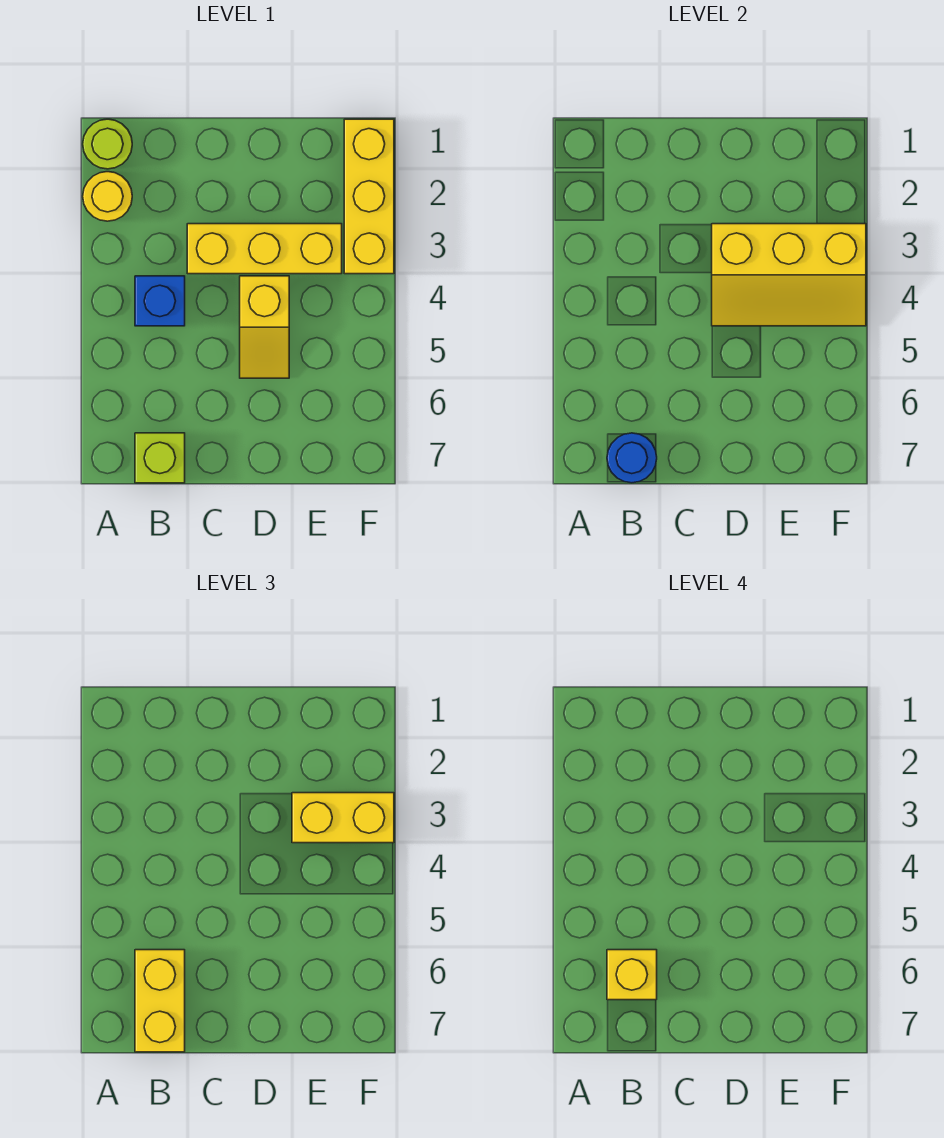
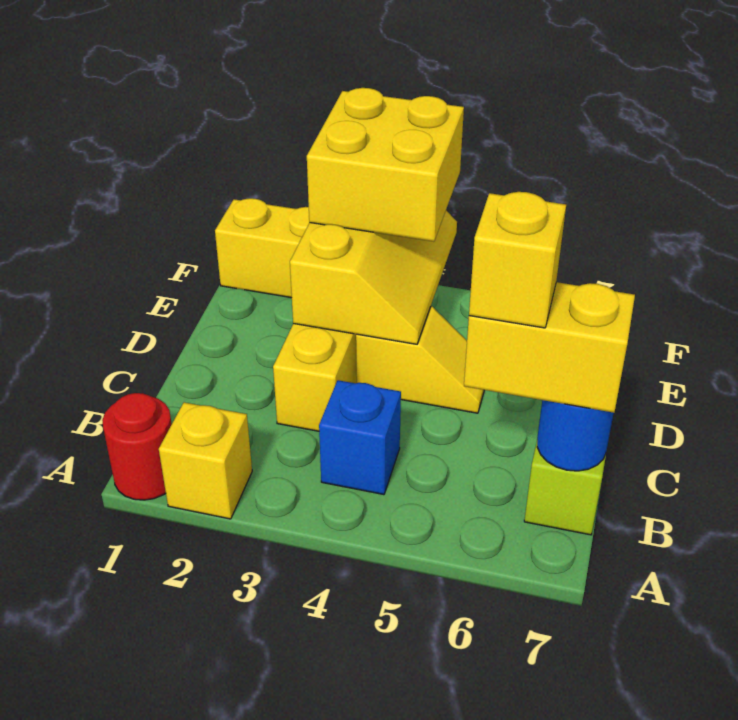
lime 1x1 round brick [83,119,132,169] -> red 1x1 round brick [102,393,172,500]
yellow 1x1 round brick [83,172,132,221] -> yellow 1x1 brick [159,402,252,519]
yellow 1x2 brick [292,793,394,843] -> yellow 2x2 brick [307,88,464,242]

